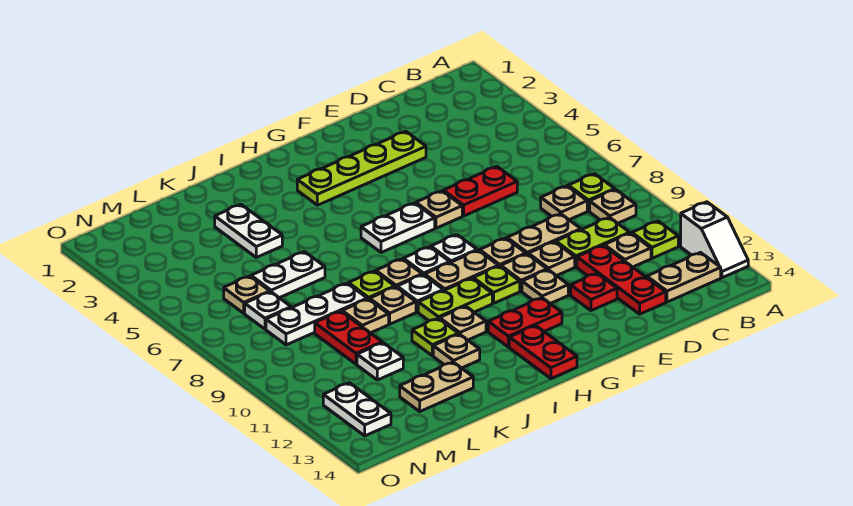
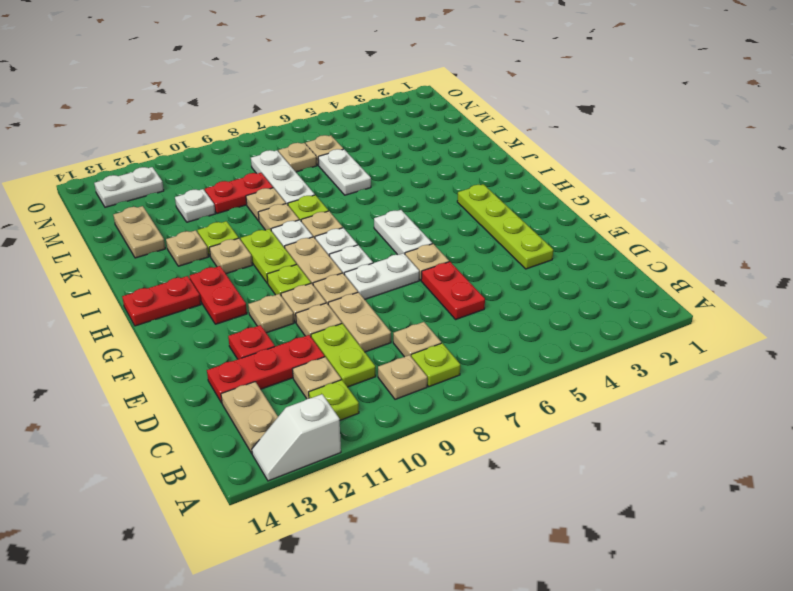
white 1x2 plate [215,205,282,257] -> white 1x2 plate moved to [344,253,419,300]
white 1x1 plate [245,292,291,329] -> tan 1x1 plate [278,143,317,172]

